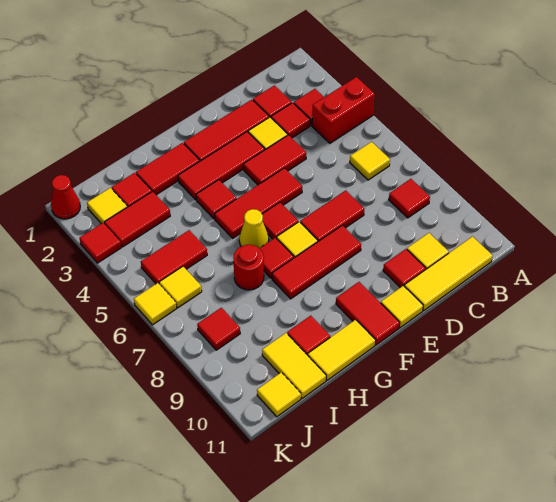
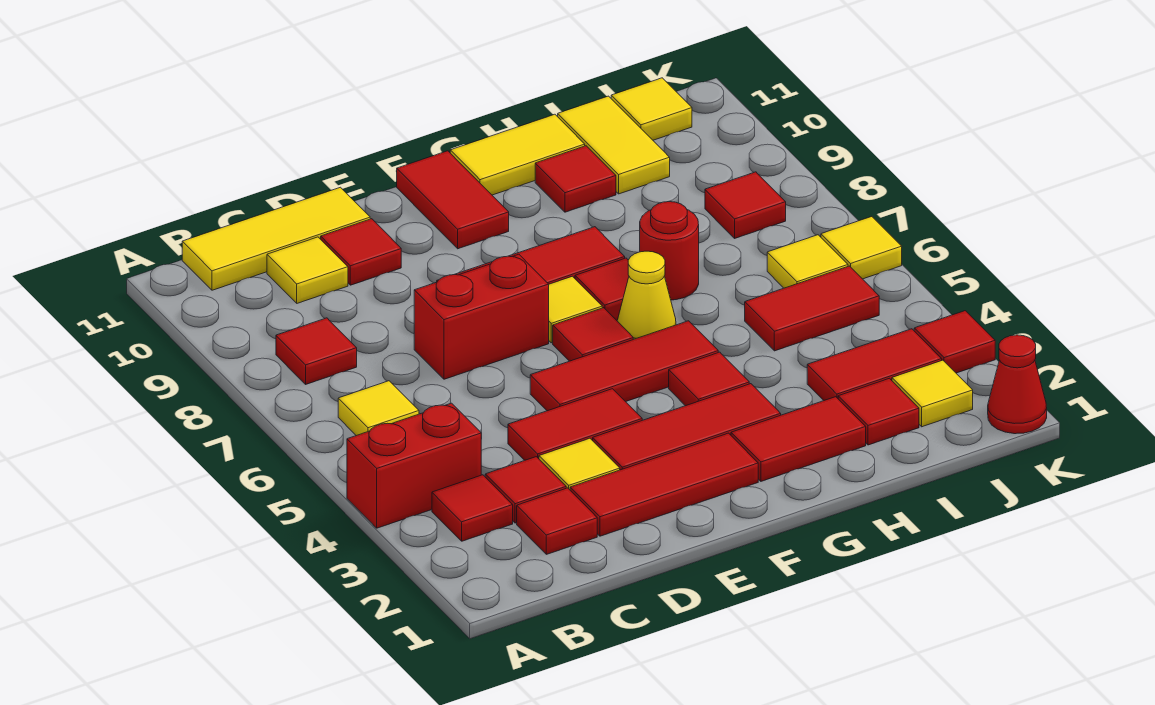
red 1x2 tile [300,190,364,241] -> red 1x2 brick [414,254,549,379]
yellow 1x1 tile [381,286,423,328] -> none

